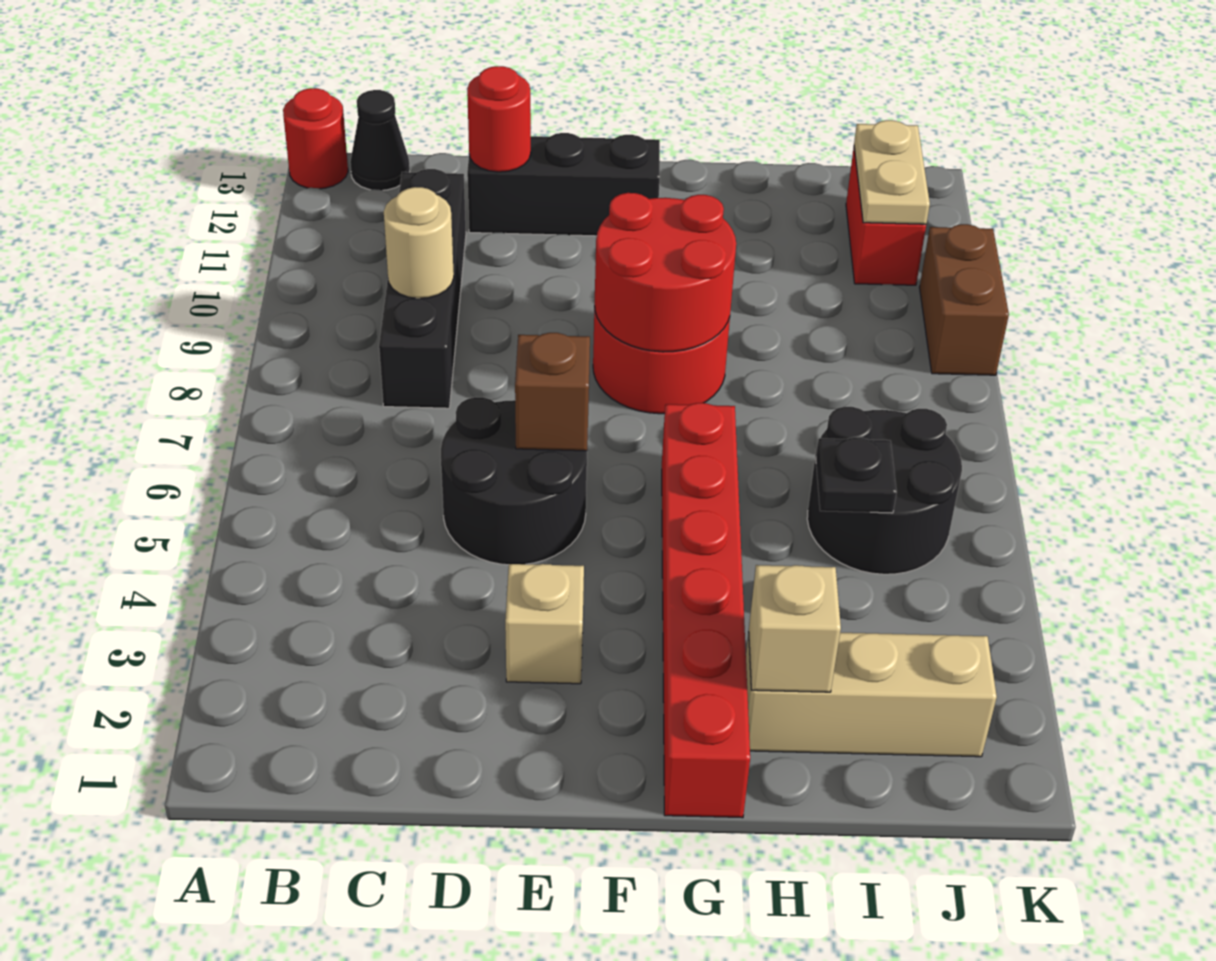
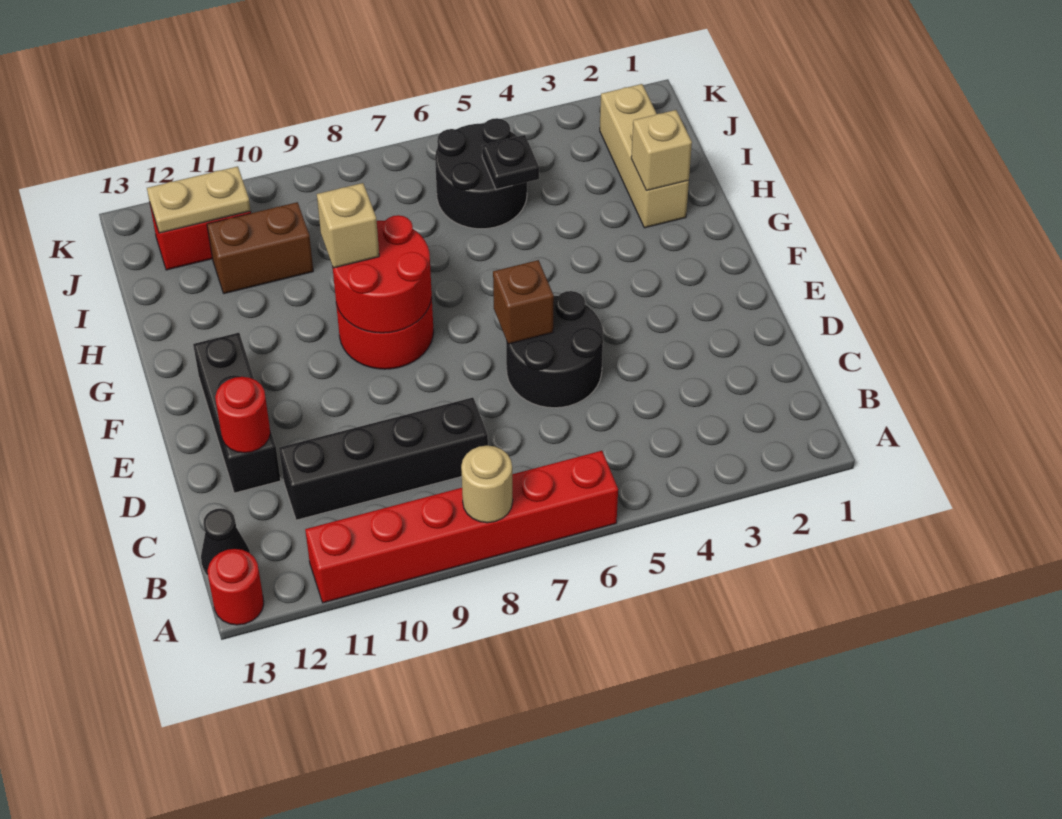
tan 1x1 round brick [384,187,454,298] -> tan 1x1 round brick moved to [461,446,513,523]
tan 1x1 brick [505,564,584,684] -> tan 1x1 brick moved to [317,183,379,268]
red 1x6 brick [662,403,750,818] -> red 1x6 brick moved to [305,451,618,603]
brown 1x2 brick [920,224,1009,375] -> brown 1x2 brick moved to [207,202,313,294]

